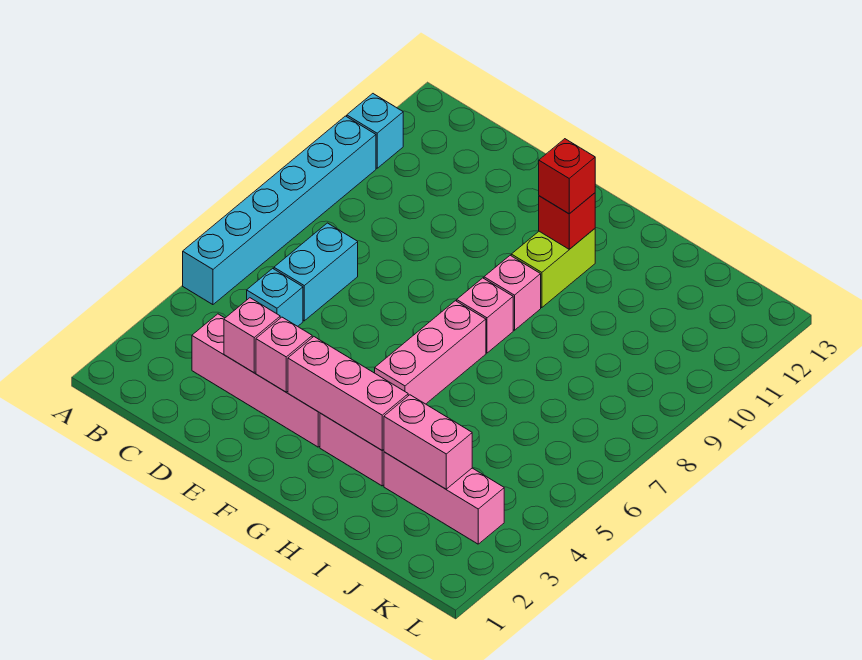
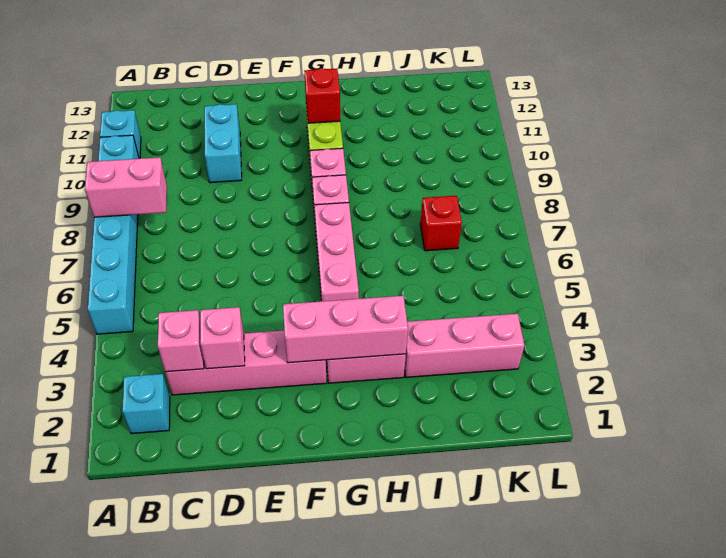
cyan 1x1 brick [247,268,303,326] -> cyan 1x1 brick moved to [122,374,170,434]
cyan 1x2 brick [274,223,358,321] -> cyan 1x2 brick moved to [204,104,242,183]
pink 1x1 brick [256,317,312,392] -> pink 1x1 brick moved to [158,310,204,372]
red 1x1 brick [539,139,595,214] -> red 1x1 brick moved to [420,196,462,251]
pink 1x2 brick [384,395,472,489] -> pink 1x2 brick moved to [85,157,167,217]

